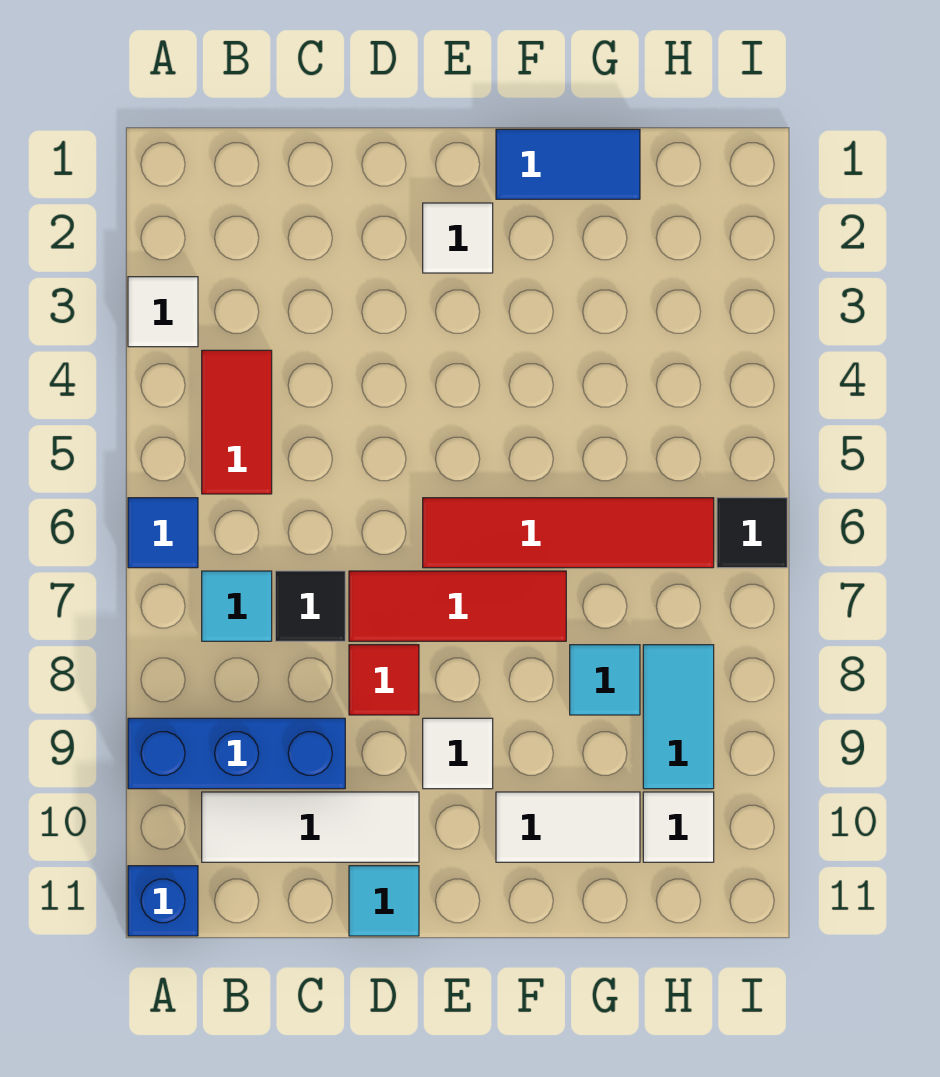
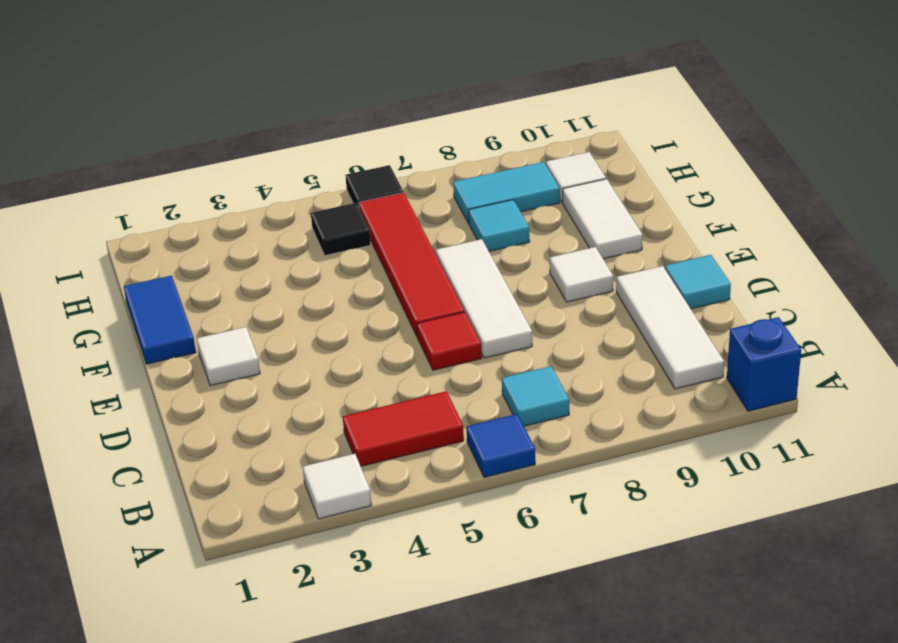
blue 1x3 brick [128,718,345,789] -> none
black 1x1 tile [275,571,345,641] -> black 1x1 tile moved to [311,203,371,256]
red 1x3 tile [349,571,566,641] -> white 1x3 tile [436,239,532,358]
red 1x1 tile [349,645,419,715] -> red 1x1 tile moved to [417,312,482,370]

